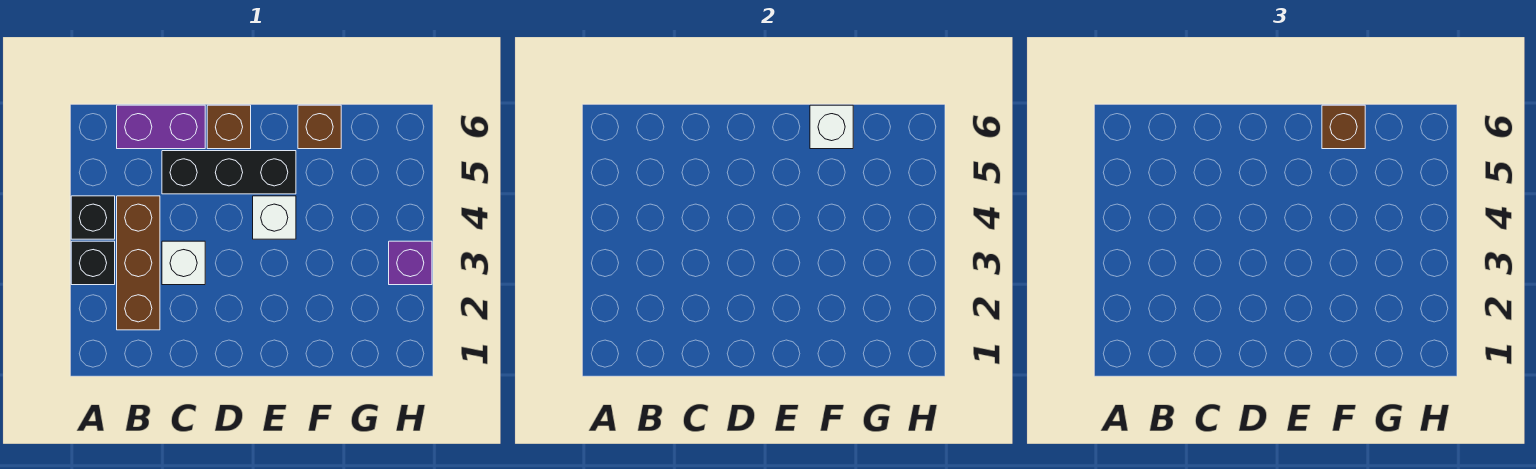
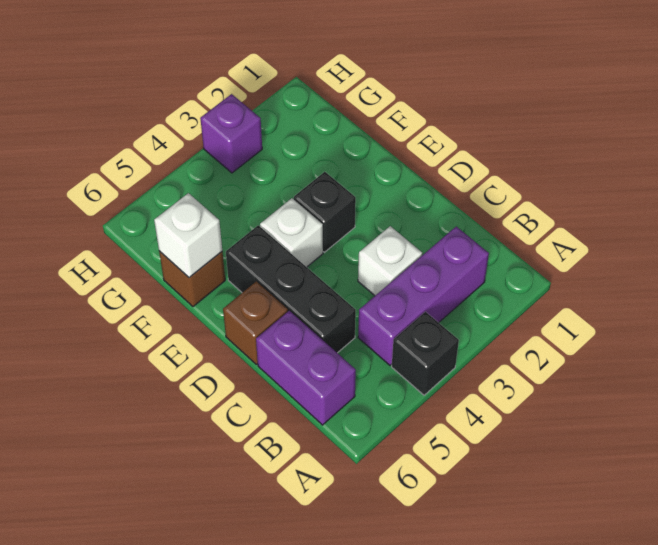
black 1x1 brick [71,241,115,285] -> black 1x1 brick moved to [294,172,356,252]
brown 1x3 brick [117,196,160,330] -> purple 1x3 brick [358,227,489,365]
brown 1x1 brick [1322,105,1365,149] -> none

